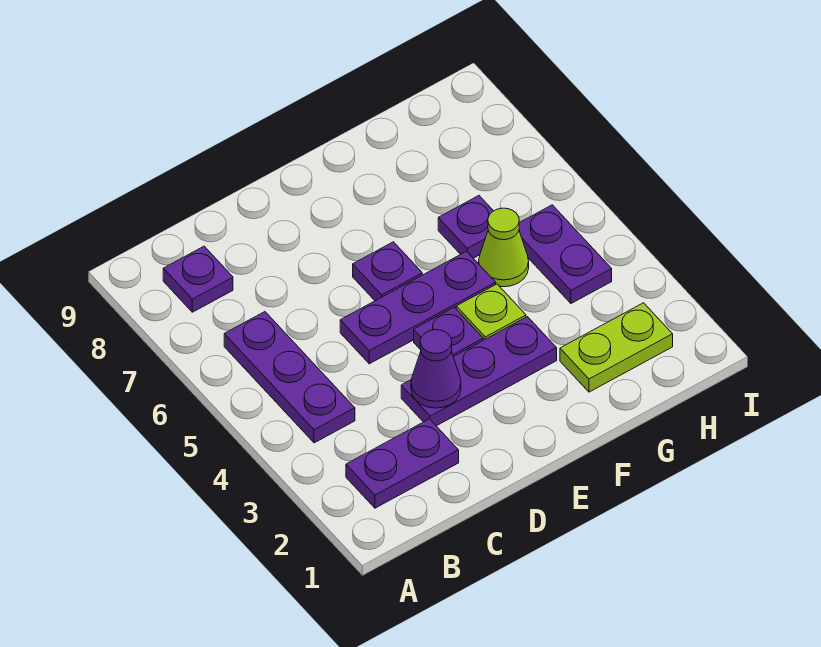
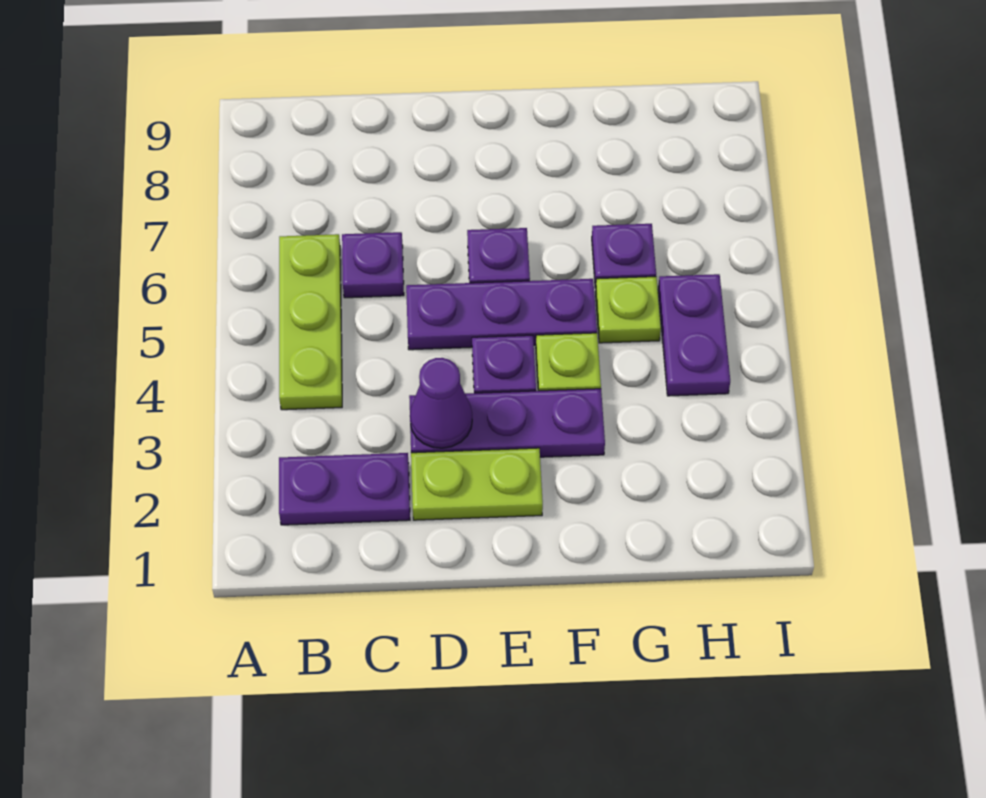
purple 1x3 plate [224,312,355,443] -> lime 1x3 plate [279,234,342,410]
purple 1x1 plate [163,246,233,312] -> purple 1x1 plate moved to [342,232,404,298]
lime 1x2 plate [560,303,673,392] -> lime 1x2 plate moved to [411,448,543,520]
lime 1x1 cone [479,208,529,287] -> lime 1x1 plate [595,277,661,343]

